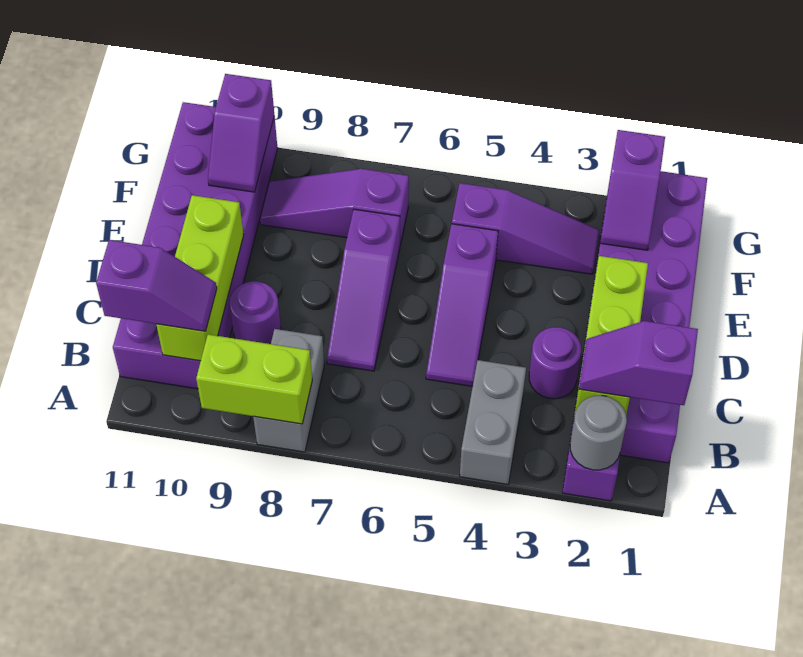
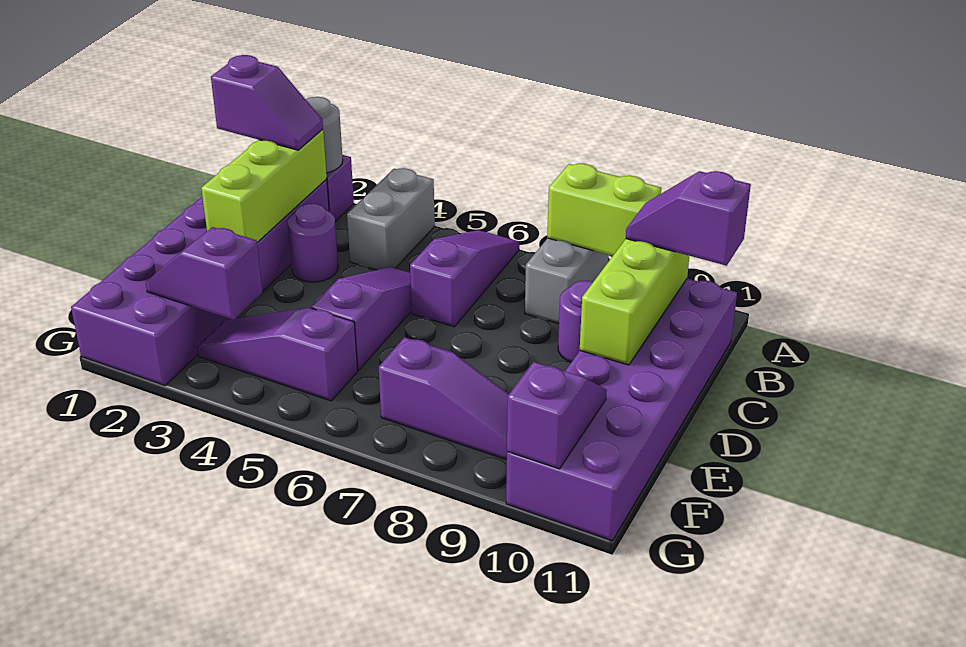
purple 1x3 slope [327,209,400,371] -> purple 1x3 slope moved to [410,230,519,327]
purple 1x2 slope [600,130,665,250] -> purple 1x2 slope turned to [146,227,262,320]

